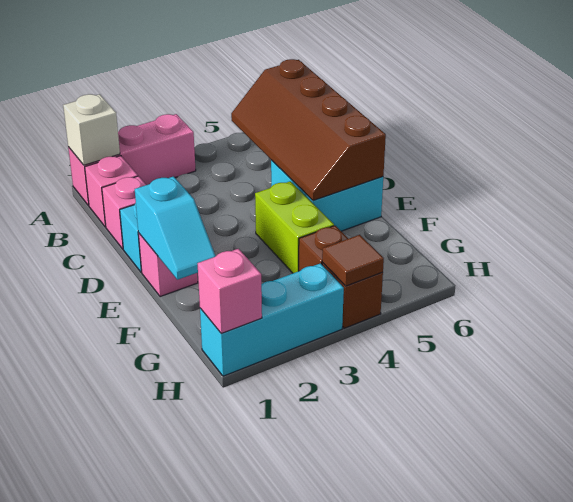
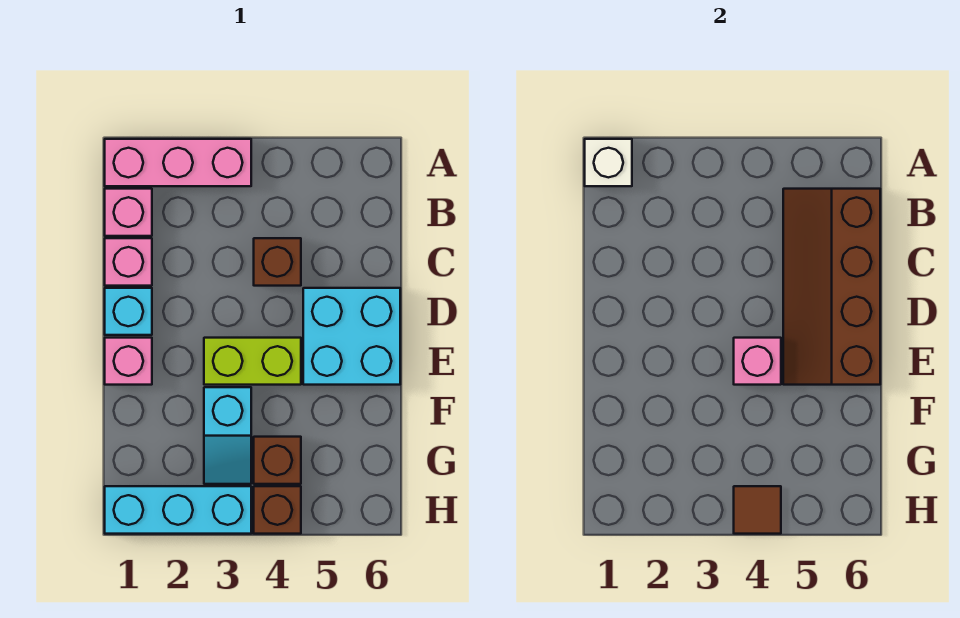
none -> brown 1x1 brick [254,238,301,286]
cyan 1x2 slope [135,176,216,280] -> cyan 1x2 slope moved to [204,387,251,484]
lime 1x2 brick [255,181,334,273] -> lime 1x2 brick turned to [204,338,301,385]
pink 1x1 brick [197,249,262,333] -> pink 1x1 brick moved to [734,338,781,385]

